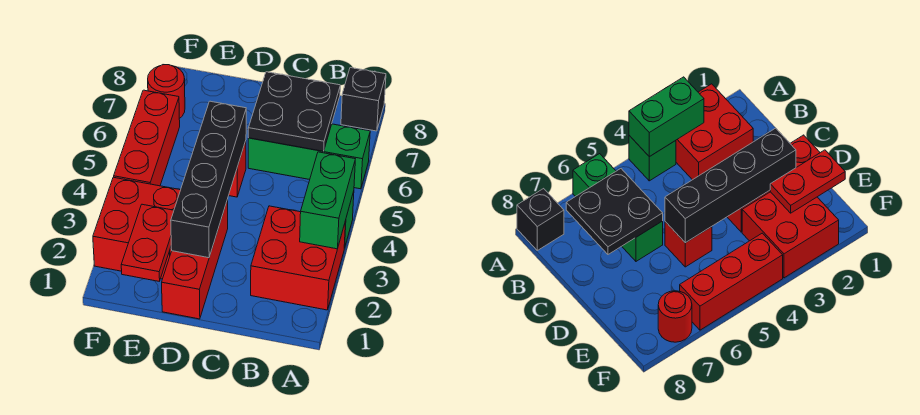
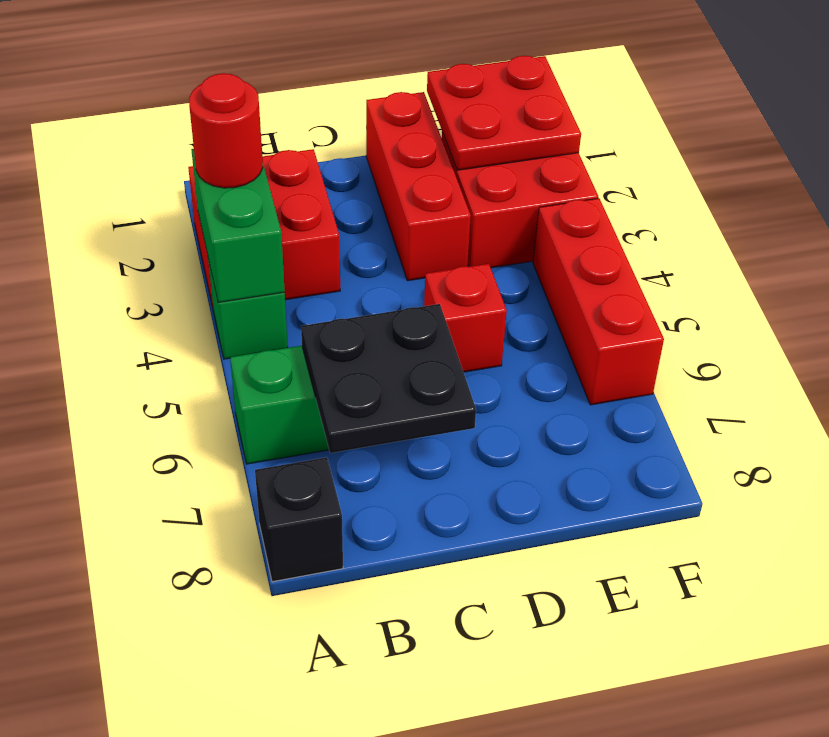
black 1x4 brick [171,101,246,258] -> none
red 1x2 plate [121,204,174,281] -> red 2x2 plate [427,56,581,170]
red 1x1 round brick [148,65,185,119] -> red 1x1 round brick moved to [189,73,263,188]

